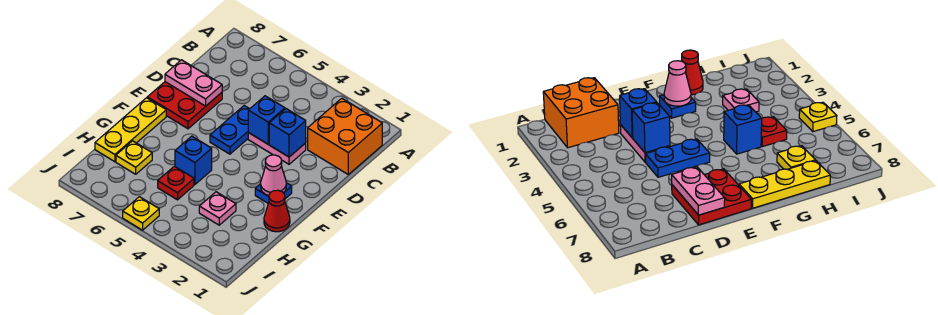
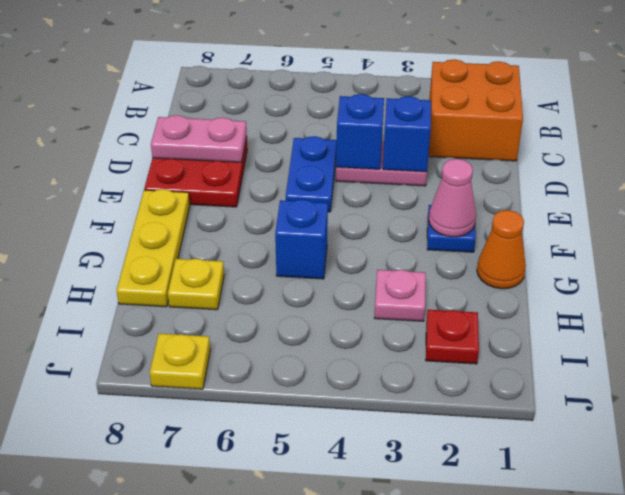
red 1x1 cone [264,190,290,232] -> orange 1x1 cone [477,210,526,289]
red 1x1 plate [158,166,194,200] -> red 1x1 plate moved to [426,310,479,364]
yellow 1x1 plate [123,197,159,230] -> yellow 1x1 plate moved to [150,333,210,389]

